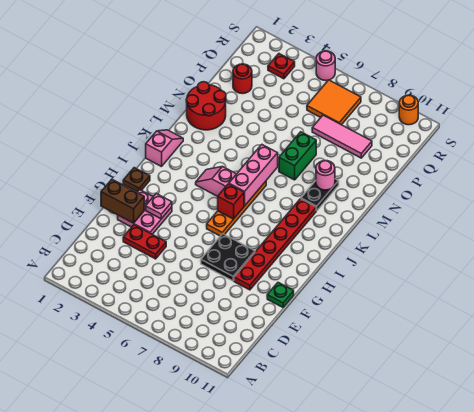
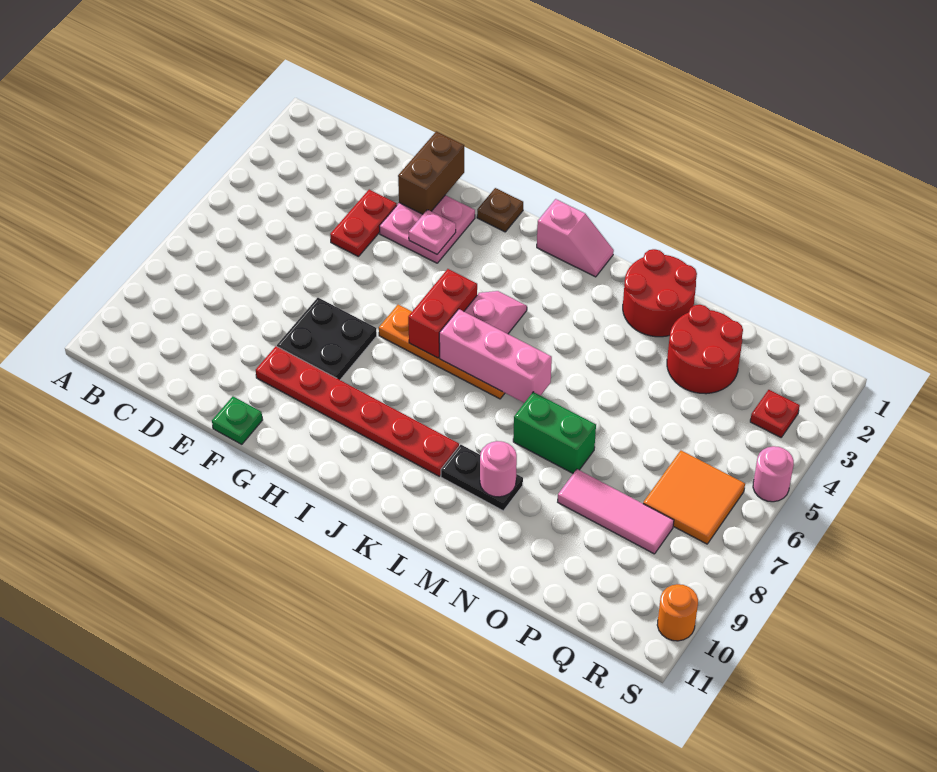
red 1x1 brick [218,184,244,219] -> red 1x2 brick [408,269,477,358]
red 1x1 round brick [233,64,252,94] -> red 2x2 round brick [667,305,743,394]
pink 1x3 tile [312,115,372,158] -> pink 1x3 tile turned to [558,469,674,554]

